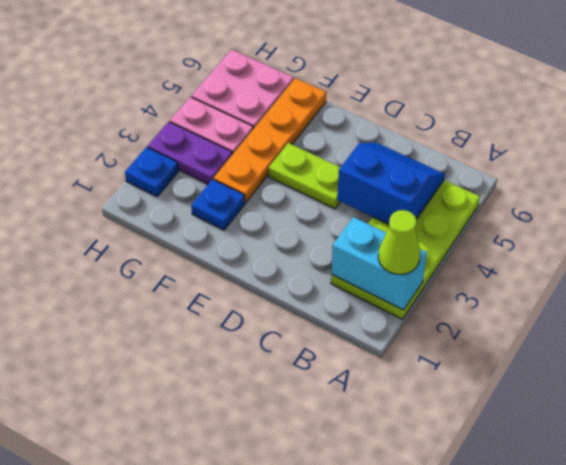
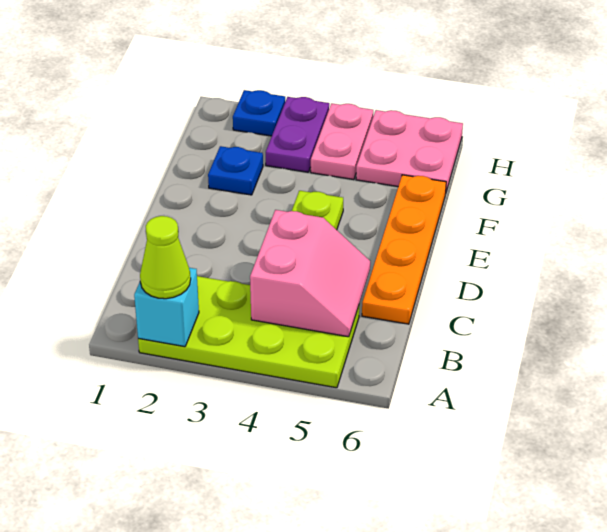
cyan 1x2 brick [331,217,427,310] -> cyan 1x1 brick [134,268,199,347]
blue 2x2 slope [337,143,445,224] -> pink 2x2 slope [250,210,370,337]
orange 1x4 plate [213,78,326,203] -> orange 1x4 plate turned to [362,175,446,324]

